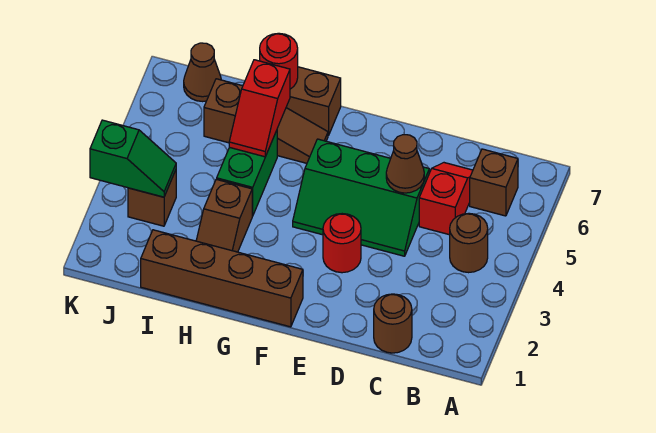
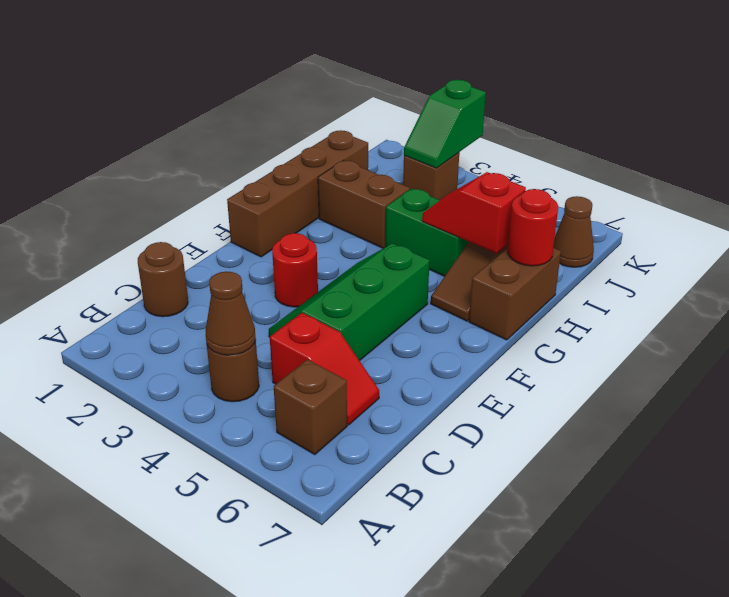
brown 1x1 cone [386,135,424,193] -> brown 1x1 cone moved to [206,271,256,355]
brown 1x2 slope [196,179,252,252] -> brown 1x2 brick [318,160,410,248]

